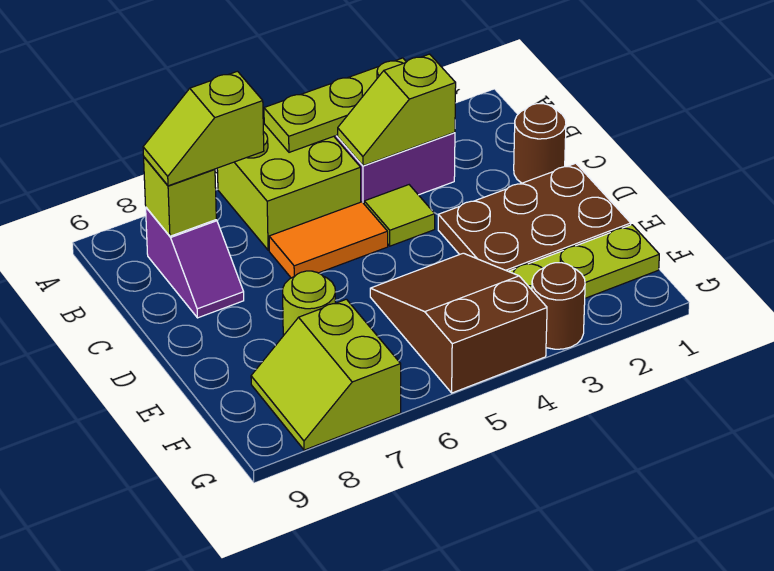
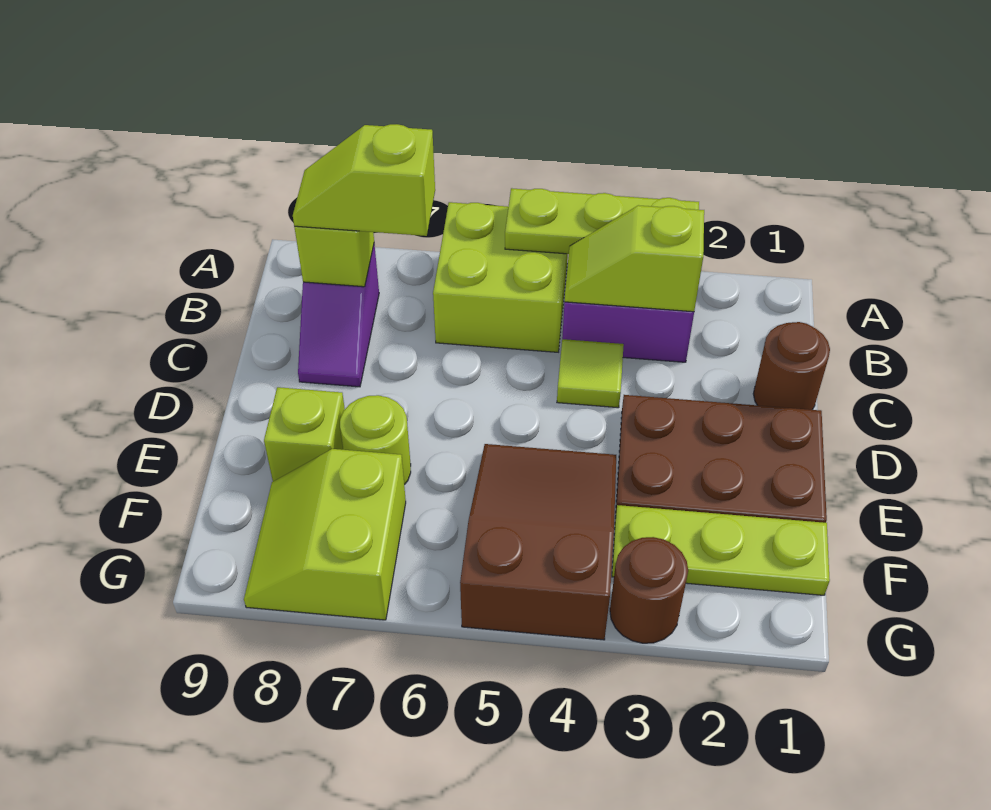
orange 1x2 tile [269,202,388,278] -> none
none -> lime 1x1 brick [264,387,345,481]

